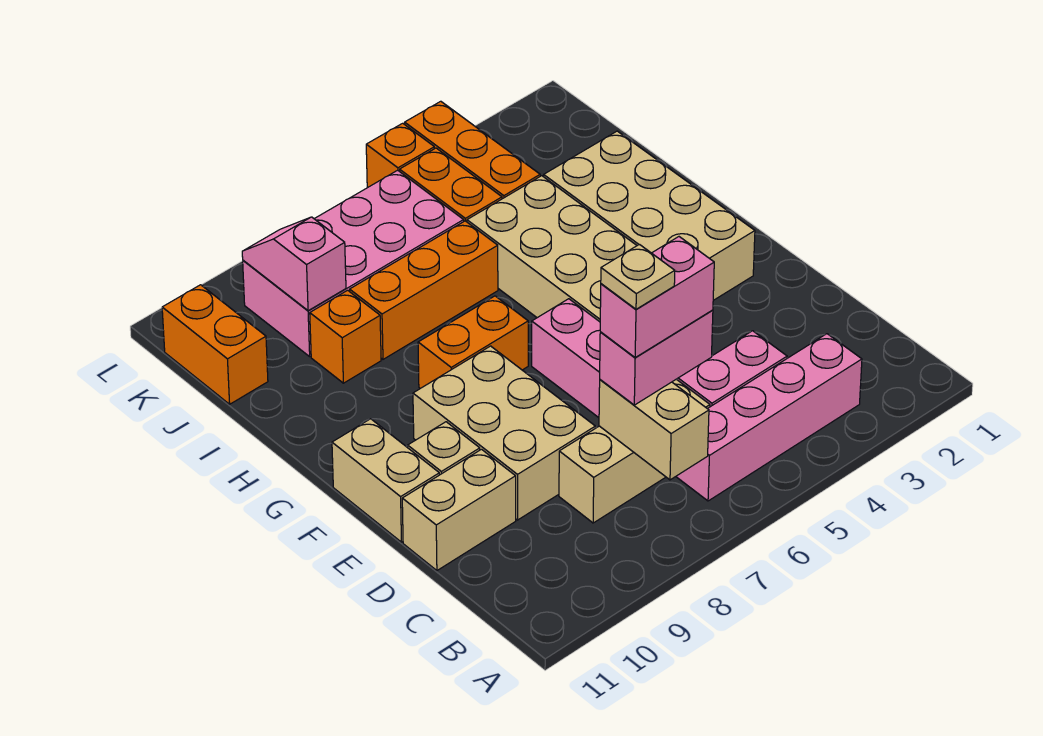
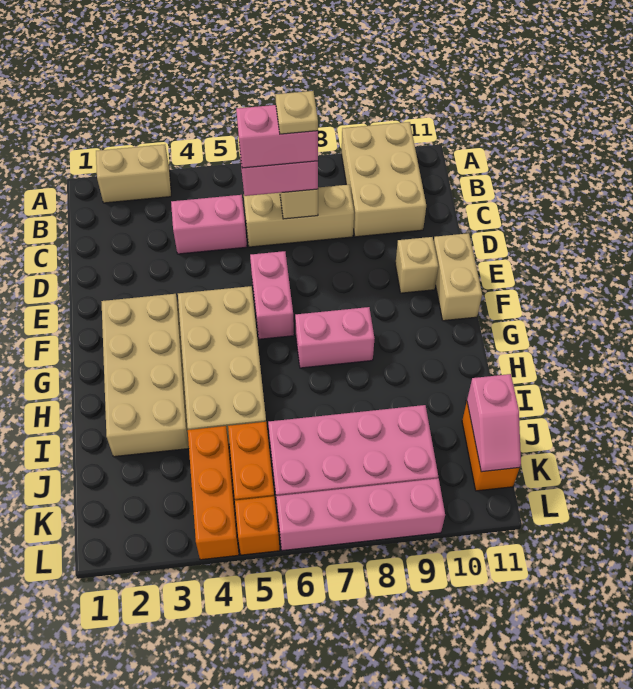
pink 1x4 brick [676,334,862,501] -> pink 1x4 brick moved to [276,478,445,551]
tan 2x3 brick [413,346,595,520] -> tan 2x3 brick moved to [342,122,426,237]
tan 1x2 brick [402,449,516,570] -> tan 1x2 brick moved to [96,145,171,203]
orange 1x2 brick [418,296,528,388] -> pink 1x2 brick [295,307,375,368]
orange 1x3 brick [350,221,498,359] -> none
orange 1x1 brick [310,290,381,383] -> none
pink 1x2 slope [242,217,346,311] -> pink 1x2 slope moved to [467,374,521,472]

